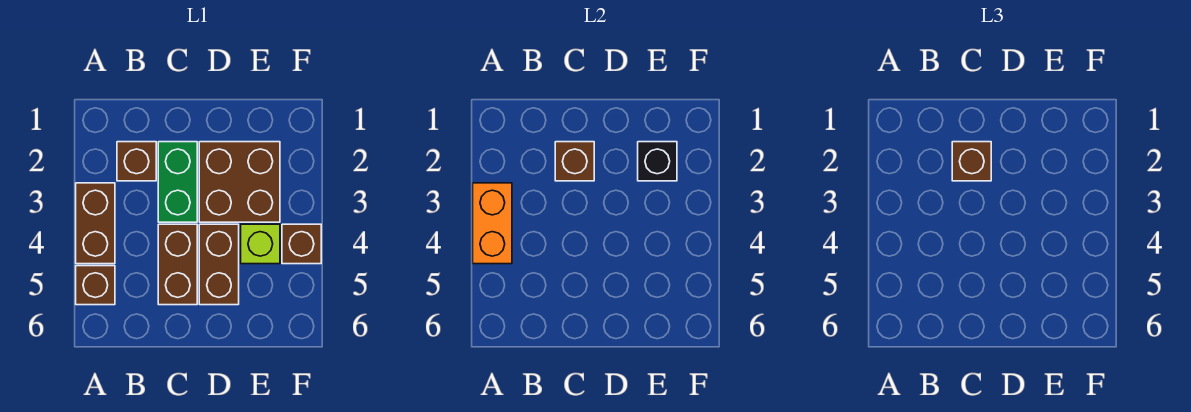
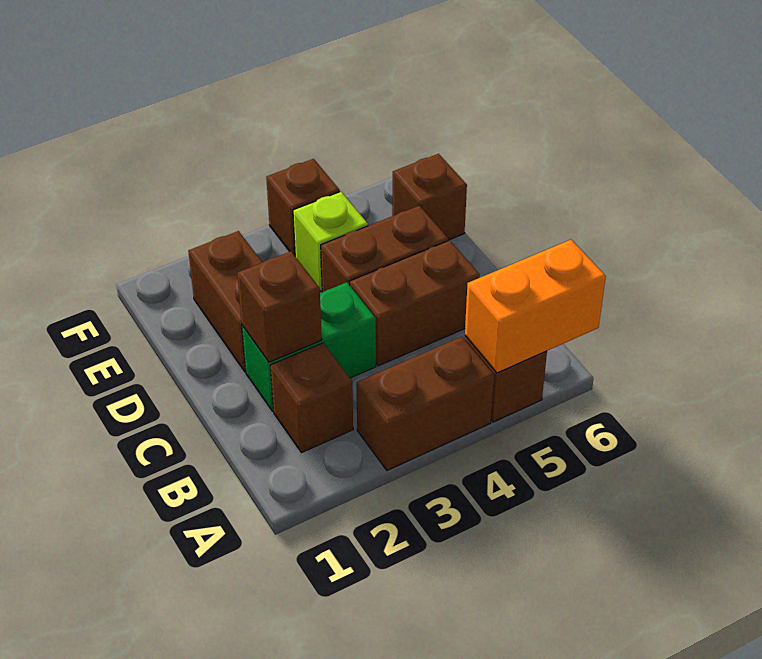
orange 1x2 brick [473,183,512,264] -> orange 1x2 brick moved to [465,240,606,373]
brown 1x1 brick [952,142,991,181] -> brown 1x1 brick moved to [392,154,467,240]
brown 2x2 brick [199,142,280,222] -> brown 1x2 brick [188,231,263,372]
black 1x1 brick [638,142,677,181] -> none

